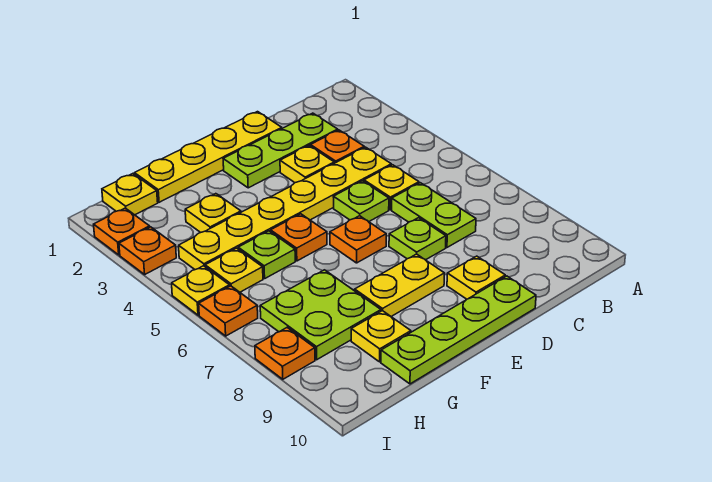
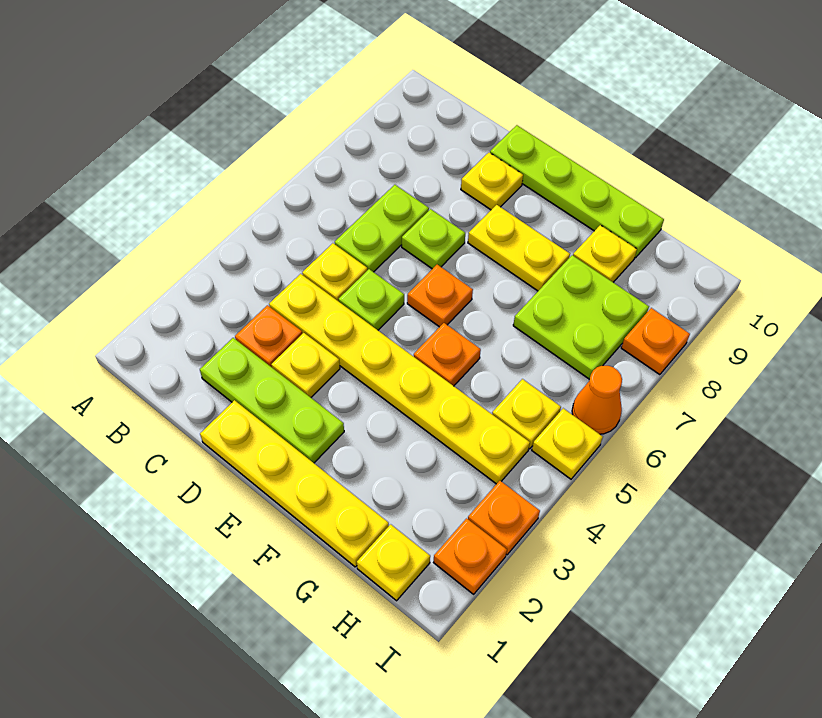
yellow 1x1 plate [185,194,241,233] -> none
lime 1x1 plate [238,231,295,279] -> none
orange 1x1 plate [199,286,258,336] -> orange 1x1 cone [572,366,622,434]

